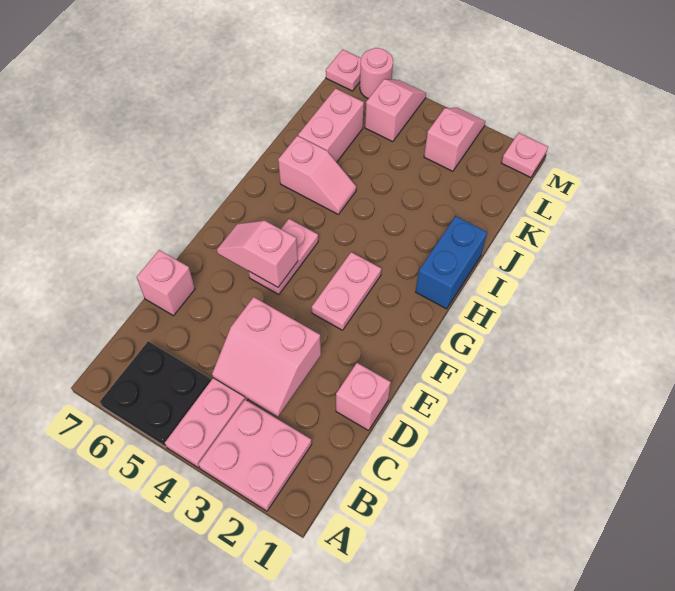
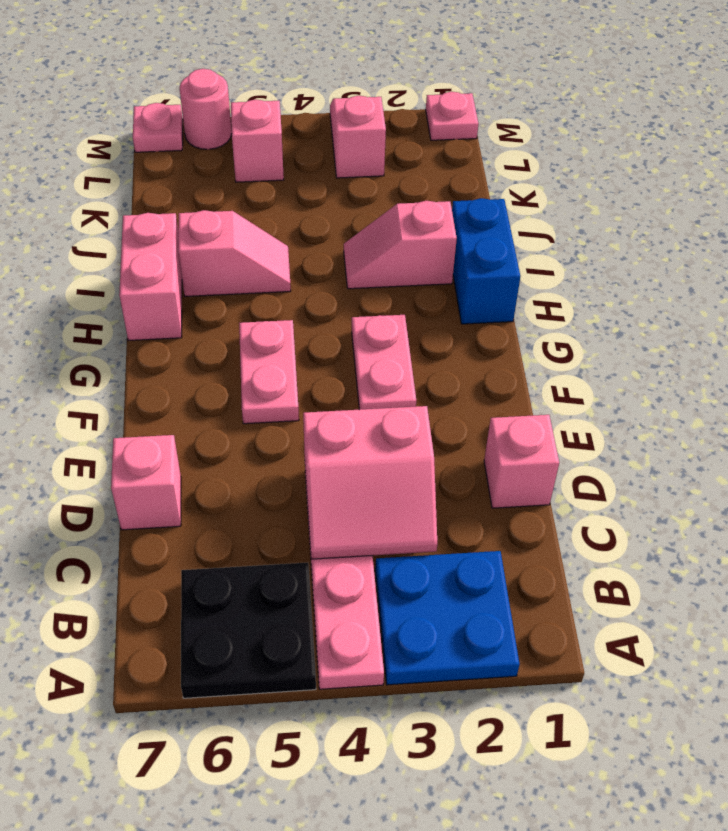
pink 2x2 plate [199,400,312,511] -> blue 2x2 plate [375,551,520,685]
pink 1x2 slope [217,221,298,287] -> pink 1x2 slope moved to [344,201,457,289]
pink 1x2 brick [298,88,364,162] -> pink 1x2 brick moved to [119,213,182,341]

